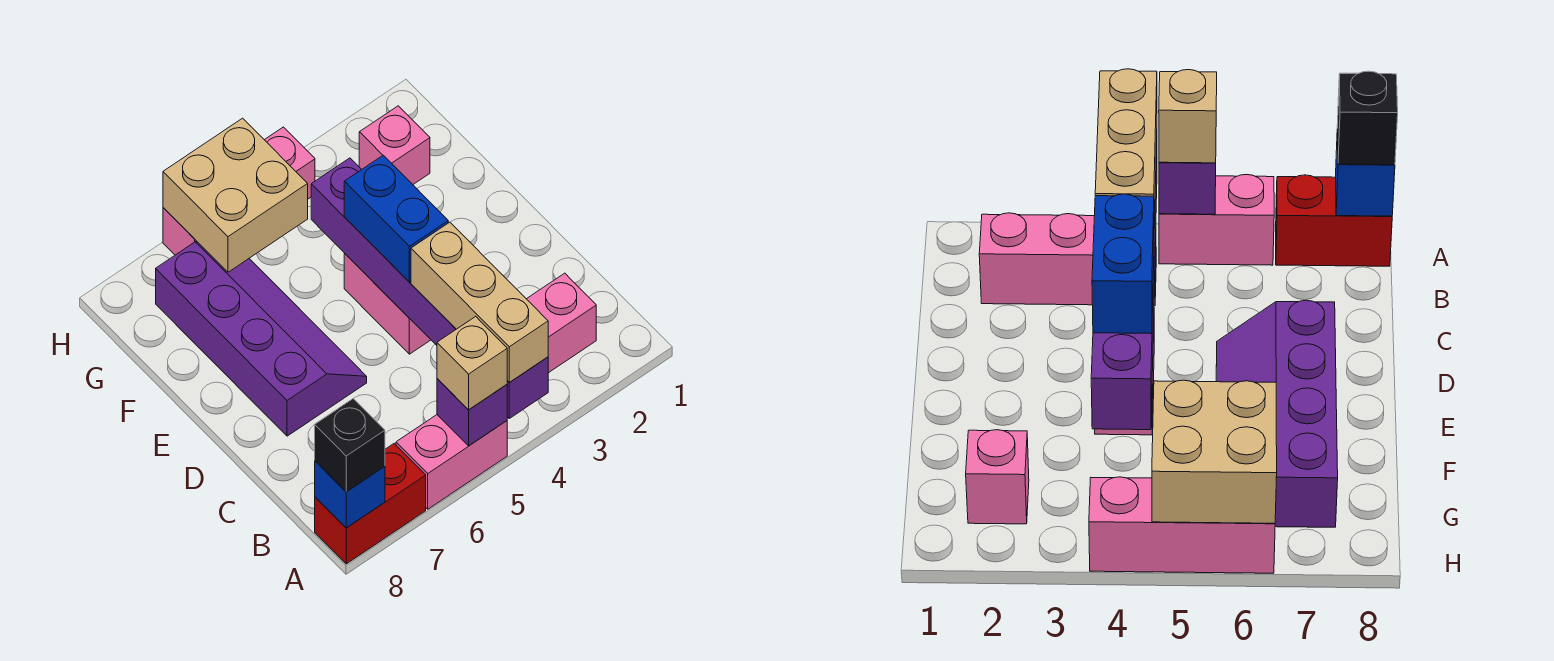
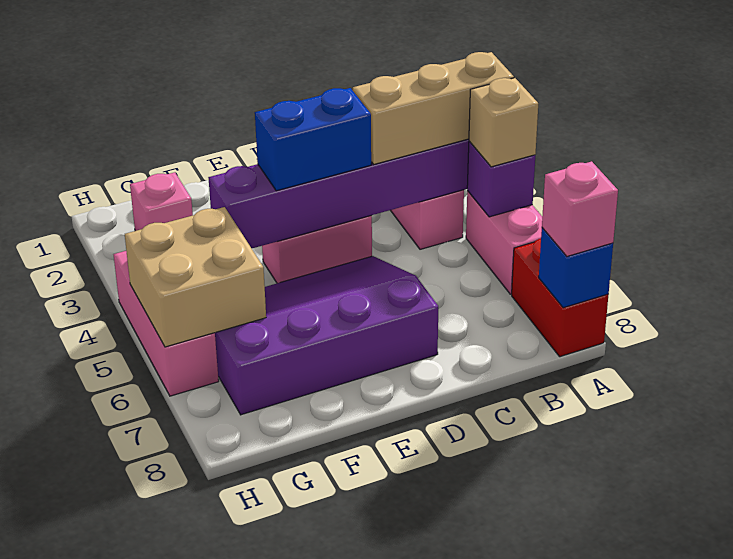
black 1x1 brick [315,398,385,492] -> pink 1x1 brick [542,161,618,256]
purple 2x4 slope [156,242,367,436] -> purple 3x4 slope [215,256,438,415]

